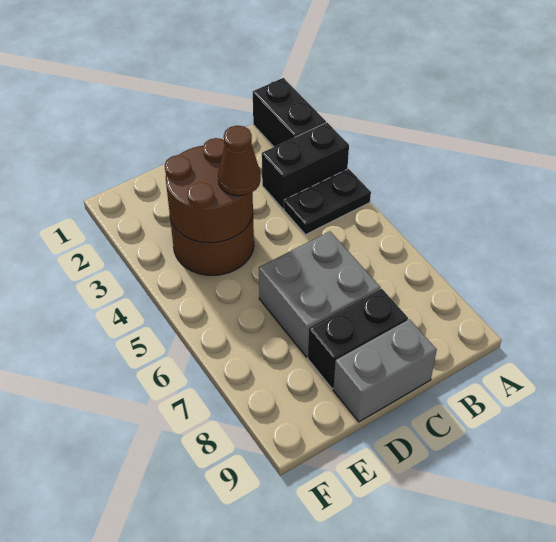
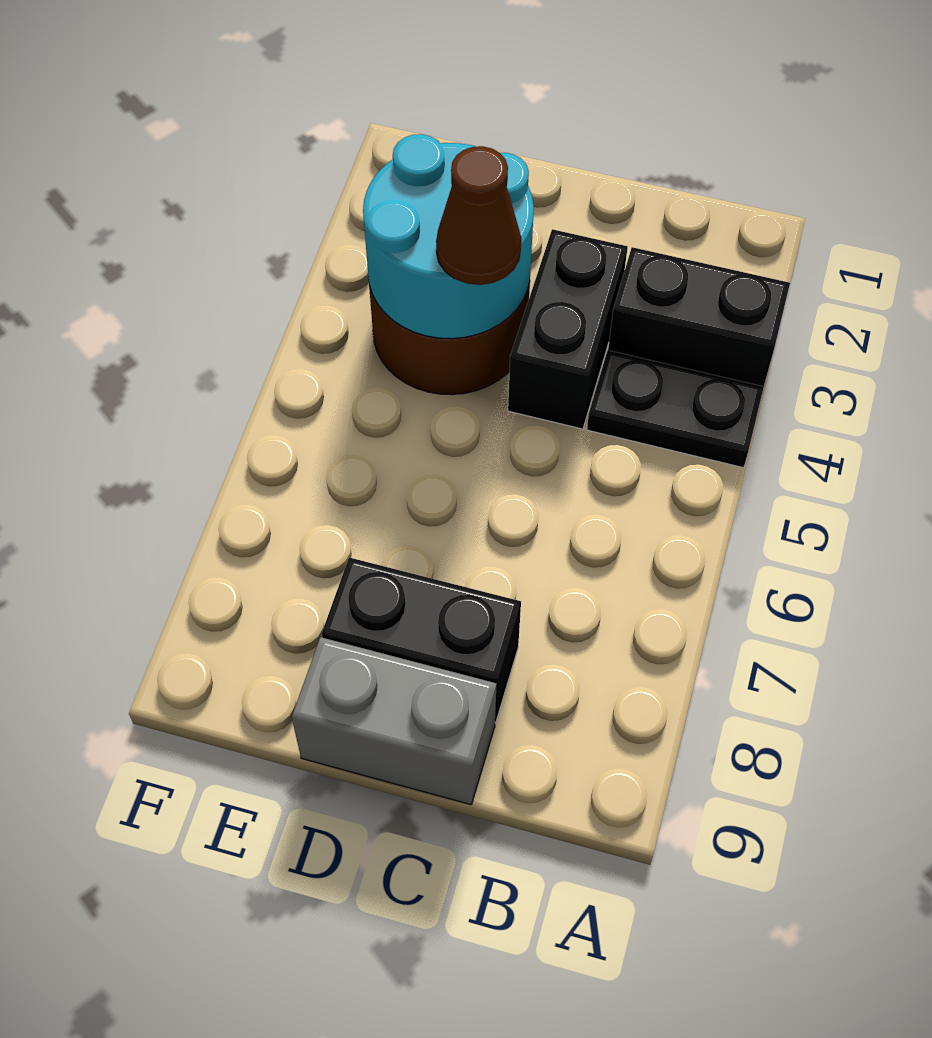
black 1x2 brick [253,78,326,147] -> black 1x2 brick moved to [508,229,628,429]
grey 2x2 brick [259,231,380,357] -> none
brown 2x2 round brick [165,138,253,243] -> cyan 2x2 round brick [363,134,534,339]

